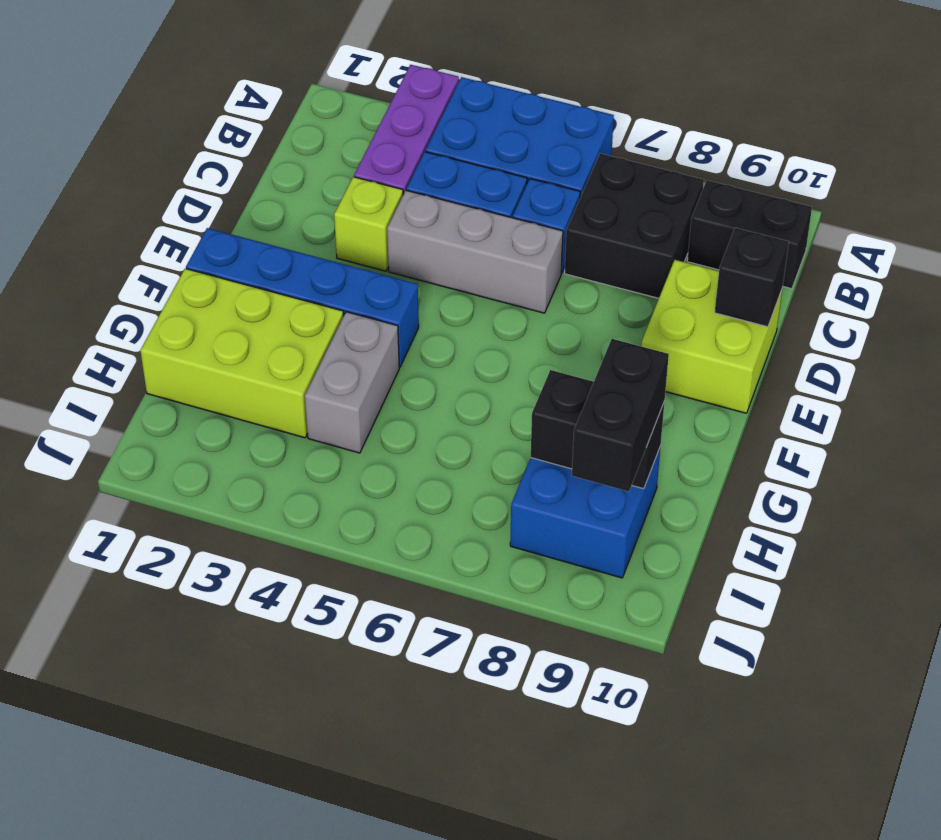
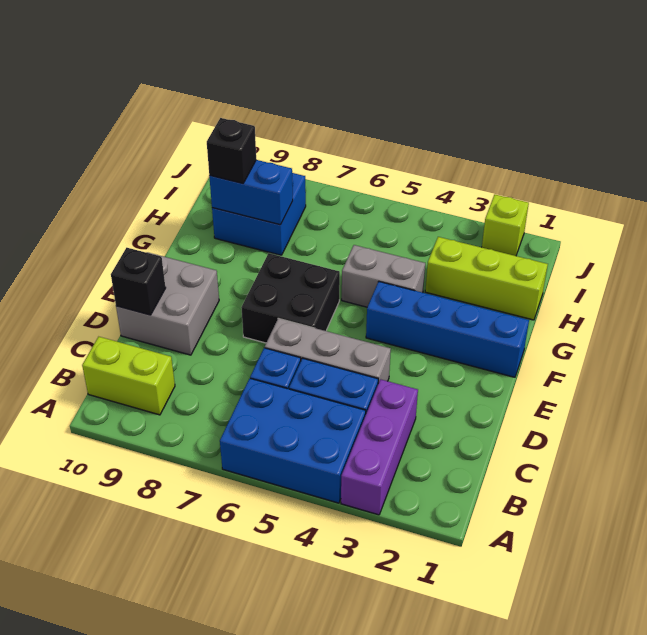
black 2x2 brick [565,153,704,298] -> black 2x2 brick moved to [241,253,340,343]
black 1x2 brick [687,180,812,289] -> lime 1x2 brick [82,337,175,415]
lime 1x1 brick [334,177,403,271] -> lime 1x1 brick moved to [482,195,529,256]
lime 2x2 brick [641,260,782,413] -> grey 2x2 brick [116,252,219,355]
lime 2x3 brick [140,269,344,438] -> lime 1x3 brick [425,237,548,320]
grey 1x2 brick [305,312,399,453] -> grey 1x2 brick turned to [342,245,425,307]
black 1x2 brick [531,370,665,489] -> blue 1x2 brick [209,160,293,225]
black 1x2 brick [572,339,669,491] -> black 1x1 brick [207,118,256,183]

